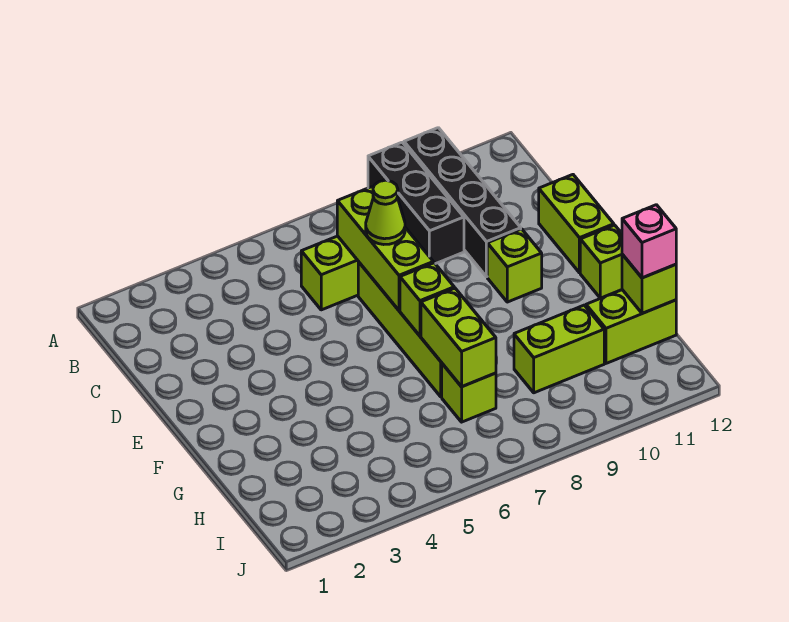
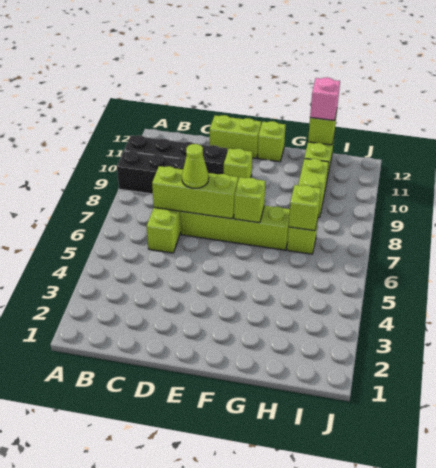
lime 1x2 brick [421,288,496,387] -> lime 1x1 brick [289,185,321,231]

